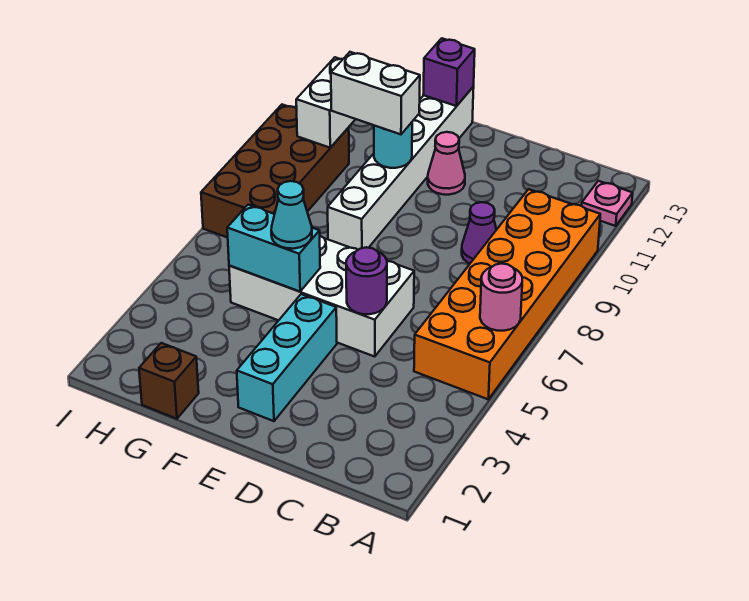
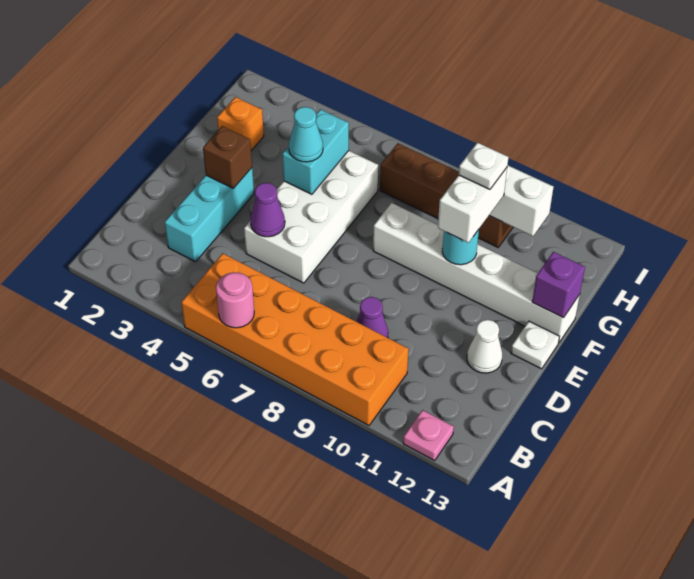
purple 1x1 round brick [346,247,387,314] -> purple 1x1 cone [250,183,285,237]
none -> white 1x1 cone [467,320,502,373]
cyan 1x3 brick [237,294,337,421] -> cyan 1x3 brick turned to [165,168,254,262]
pink 1x1 cone [428,132,465,195] -> none
none -> white 1x1 plate [511,321,560,369]
brown 1x1 brick [139,343,199,419] -> brown 1x1 brick moved to [203,126,252,188]
none -> orange 1x1 brick [217,97,264,151]
none -> white 1x1 plate [459,143,508,189]
brown 2x4 brick [201,105,349,238] -> brown 1x4 brick [380,143,513,247]

